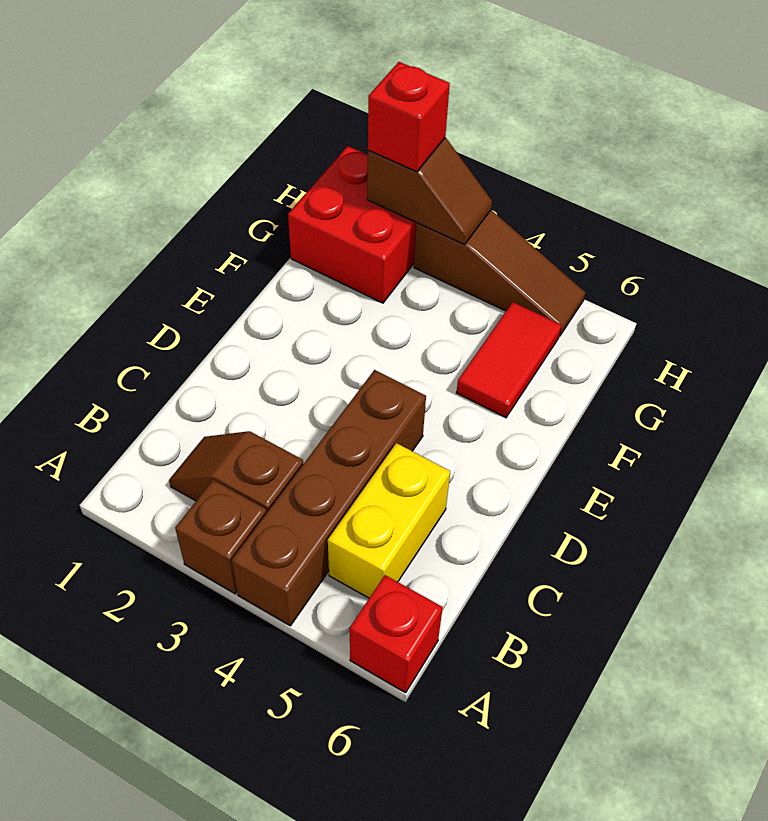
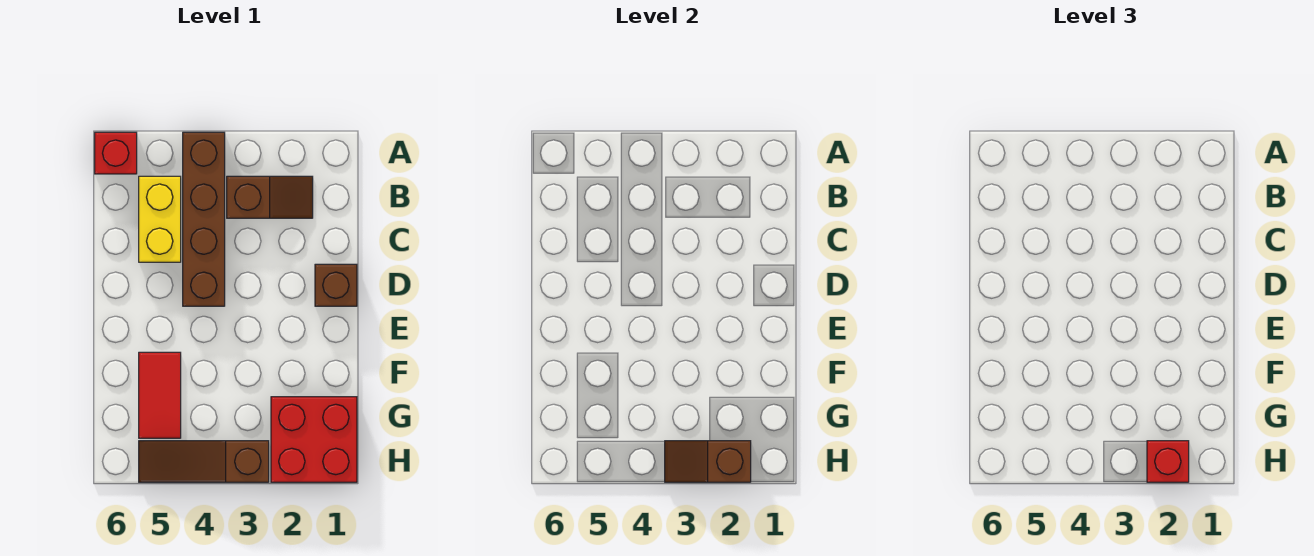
brown 1x1 brick [175,480,266,594] -> brown 1x1 brick moved to [315,264,357,306]

